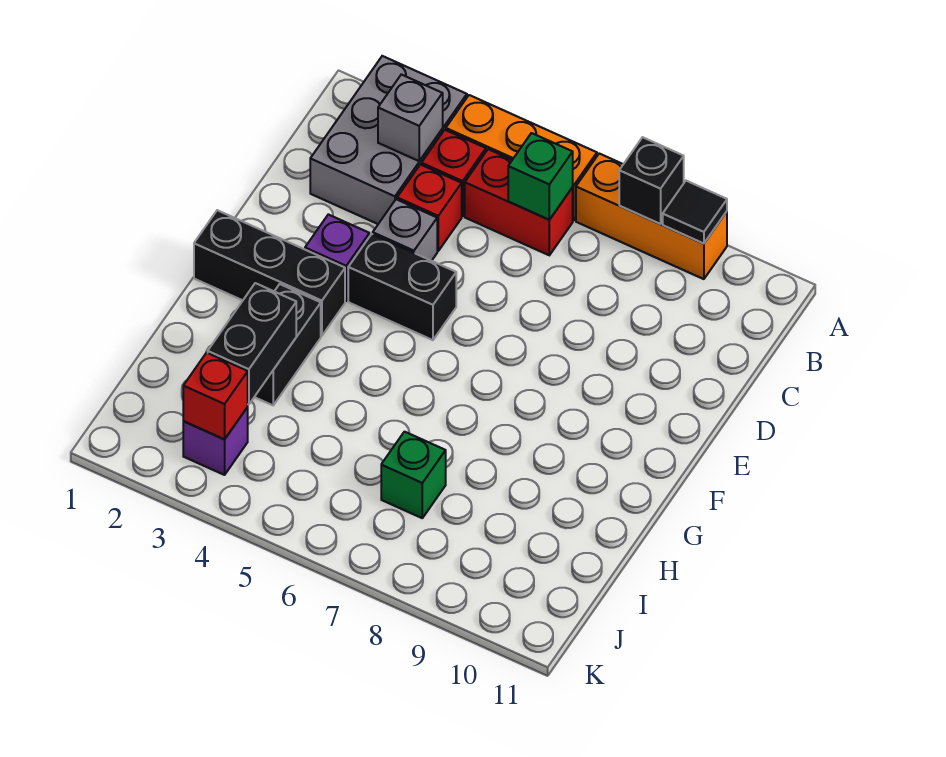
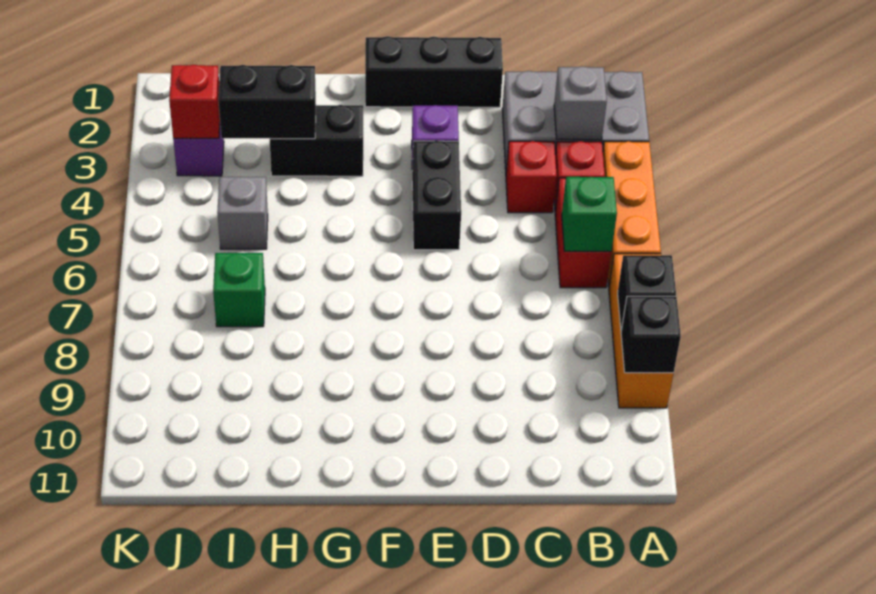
black 1x1 tile [663,181,727,244] -> black 1x1 brick [621,296,681,373]
grey 1x1 brick [373,199,437,261] -> grey 1x1 brick moved to [217,177,268,249]
black 1x3 brick [194,210,345,336] -> black 1x3 brick turned to [365,36,503,107]

